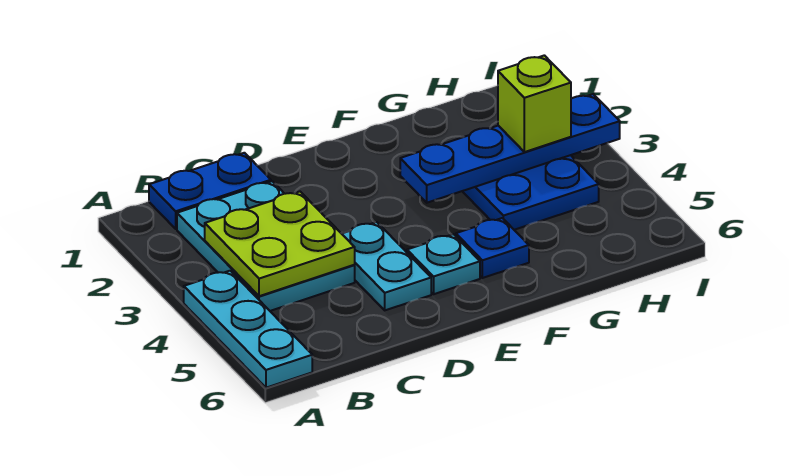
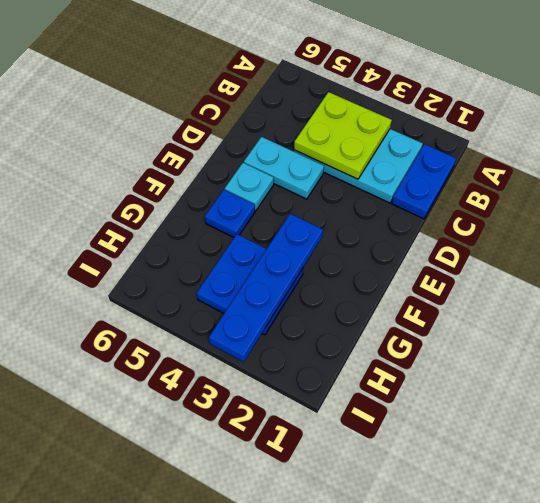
cyan 1x3 plate [184,271,312,388] -> none
lime 1x1 brick [498,55,571,152] -> none

